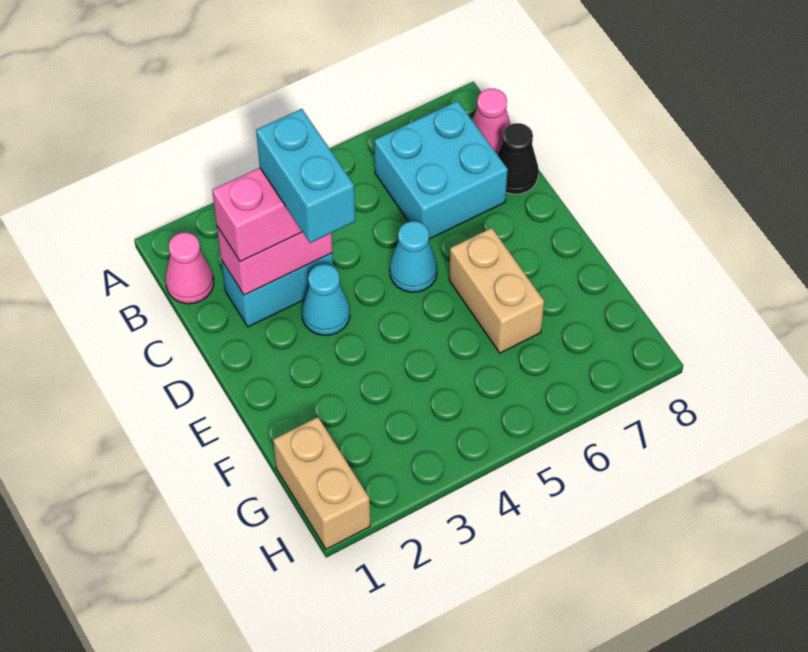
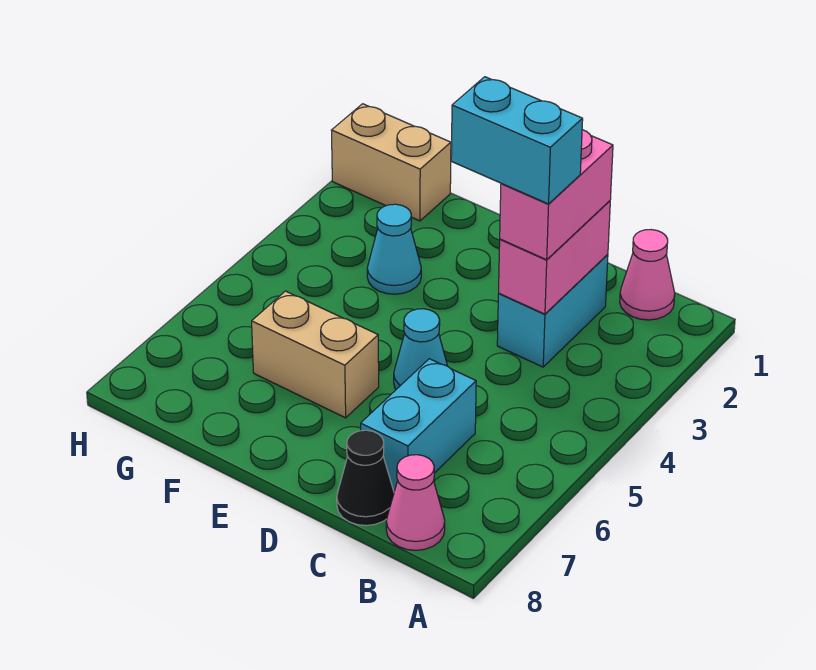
cyan 2x2 brick [374,101,508,239] -> cyan 1x2 brick [361,359,476,491]
cyan 1x1 cone [302,264,350,335] -> cyan 1x1 cone moved to [367,204,421,294]

